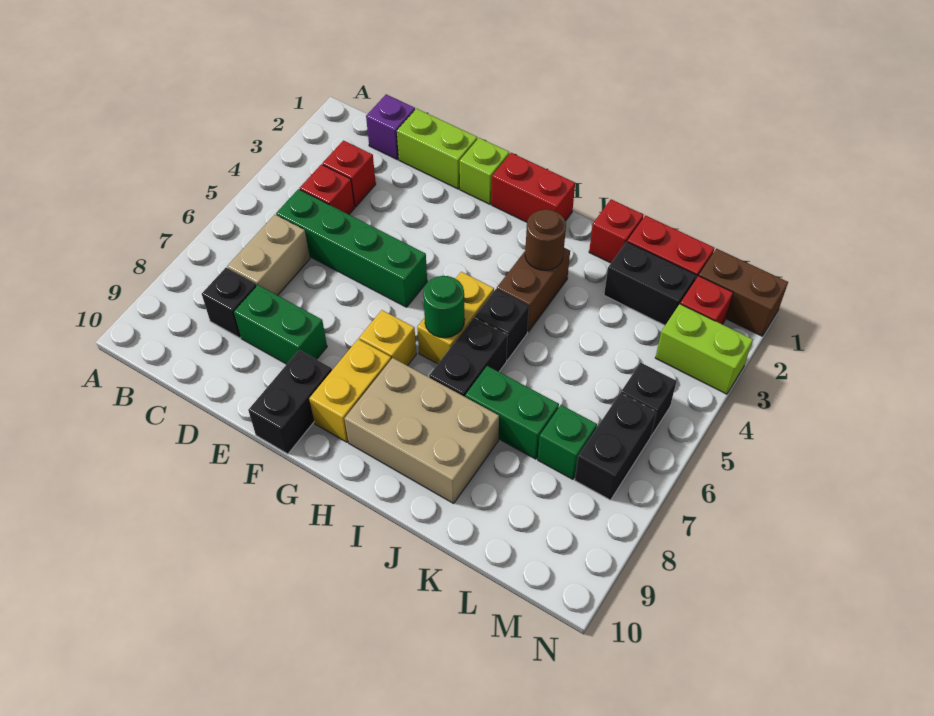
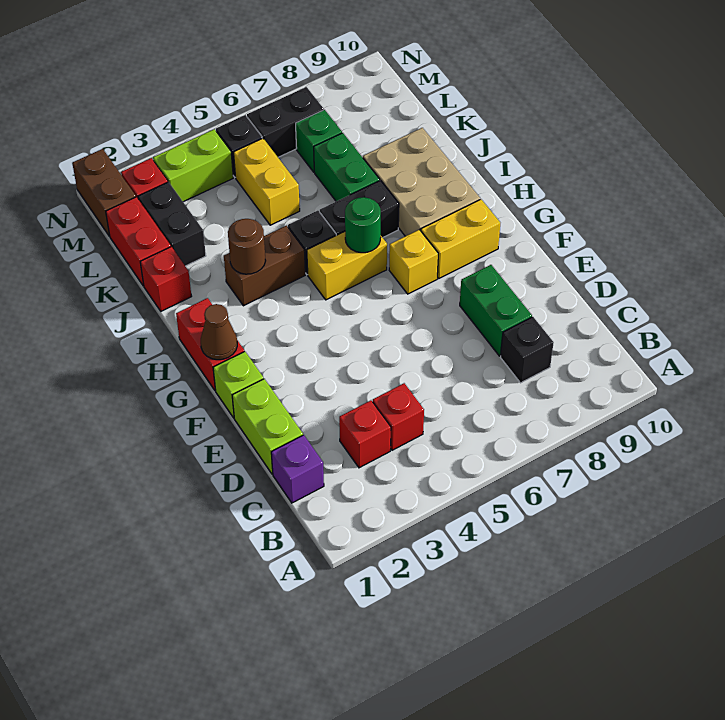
green 1x4 brick [276,189,427,307] -> none
tan 1x2 brick [227,215,310,295] -> none
black 1x2 brick [248,350,332,454] -> none
none -> brown 1x1 cone [201,304,237,360]
none -> yellow 1x2 brick [234,138,300,225]
lime 1x2 brick [655,304,753,394] -> lime 1x2 brick turned to [153,129,233,202]

